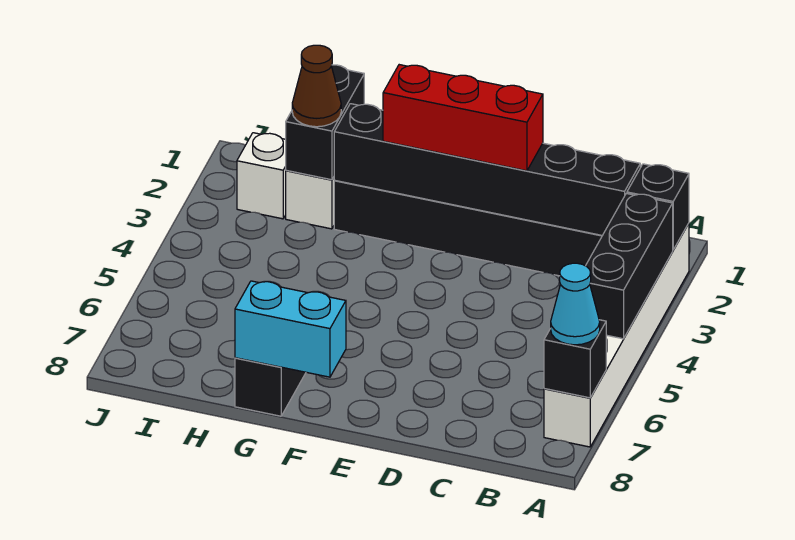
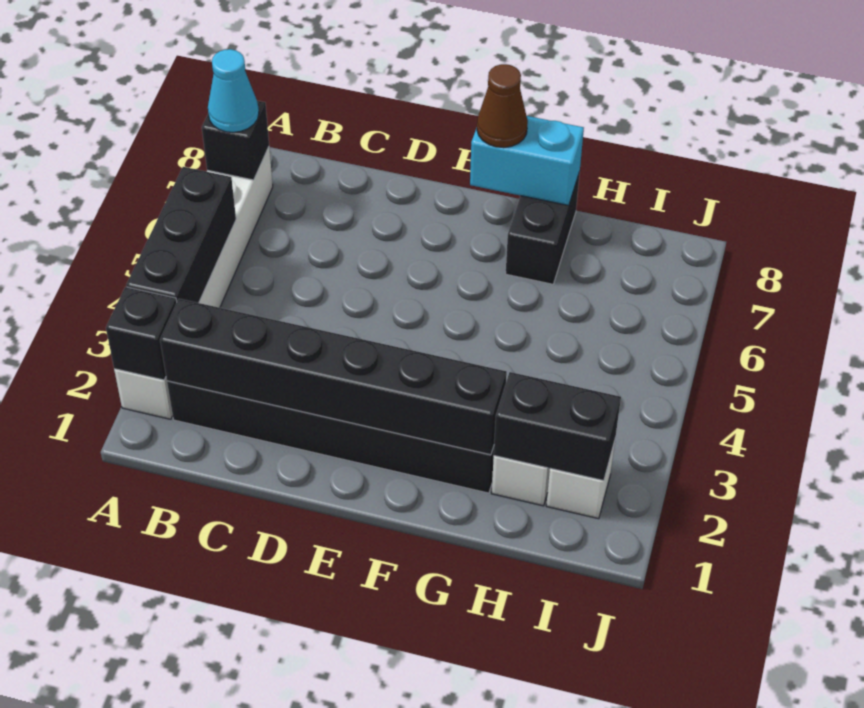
red 1x3 brick [383,65,543,171] -> none
black 1x2 brick [286,65,364,180] -> black 1x2 brick turned to [494,372,621,481]
brown 1x1 cone [292,45,341,127] -> brown 1x1 cone moved to [477,64,528,148]

